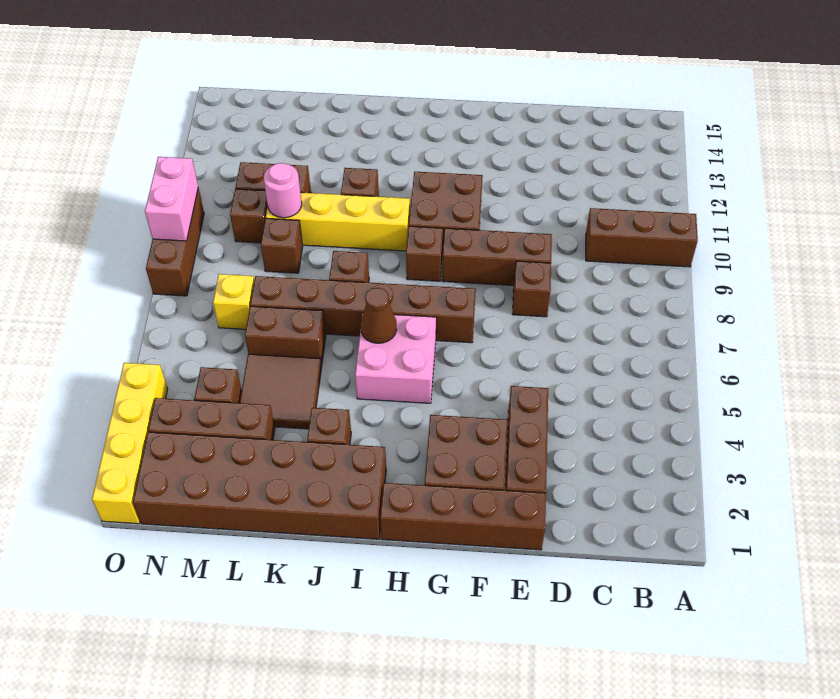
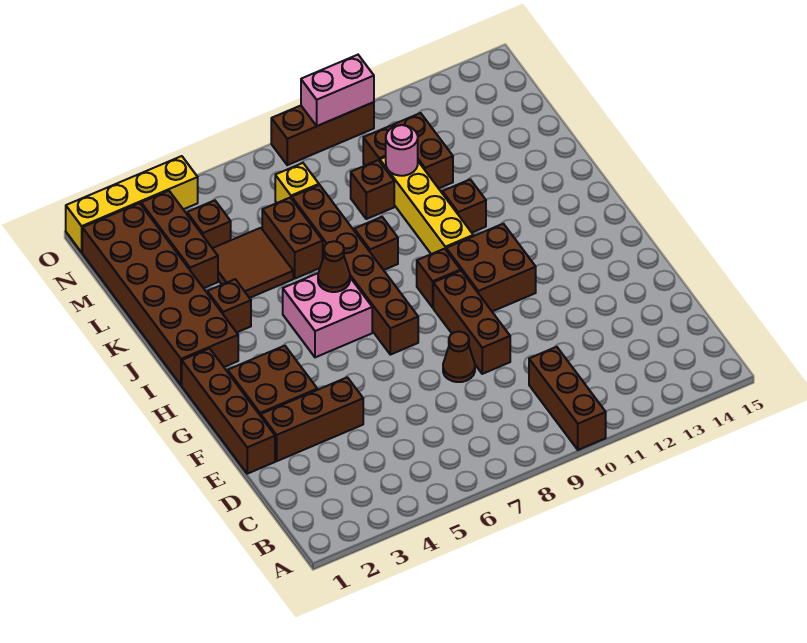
brown 1x1 brick [513,261,551,317] -> brown 1x1 cone [443,332,475,382]

